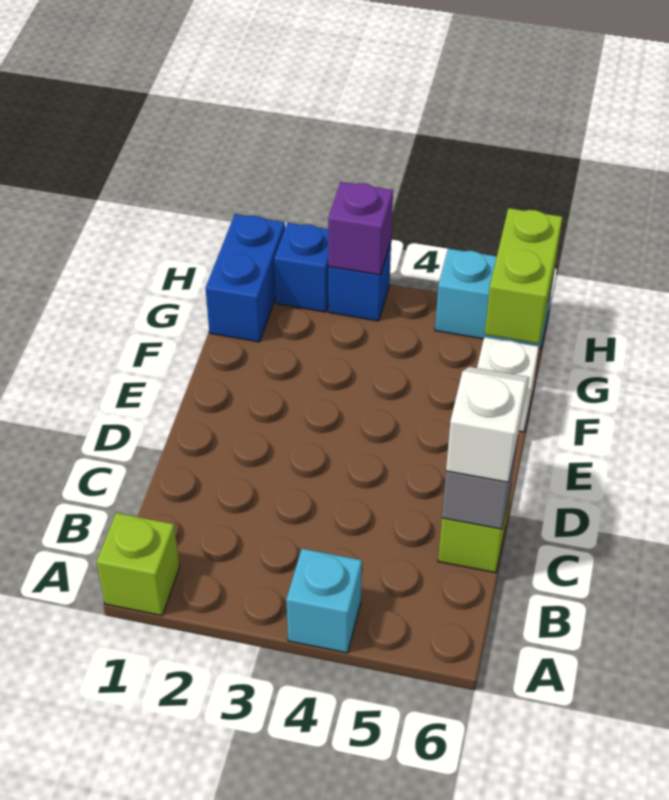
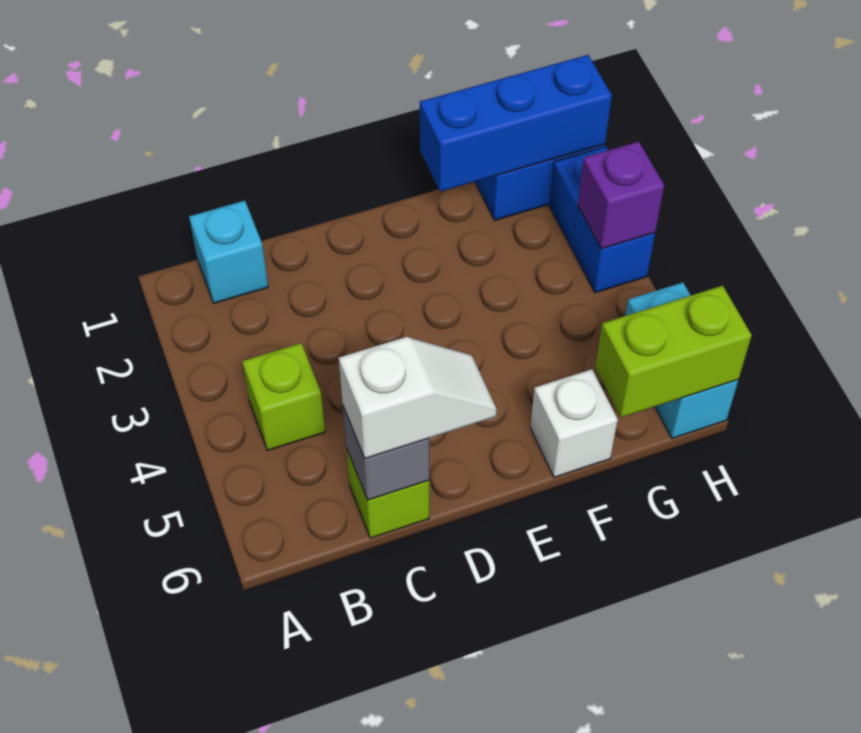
lime 1x1 brick [97,513,180,616] -> lime 1x1 brick moved to [242,343,325,451]
cyan 1x1 brick [286,549,362,653] -> cyan 1x1 brick moved to [189,201,268,303]
none -> blue 1x3 brick [420,55,612,192]

